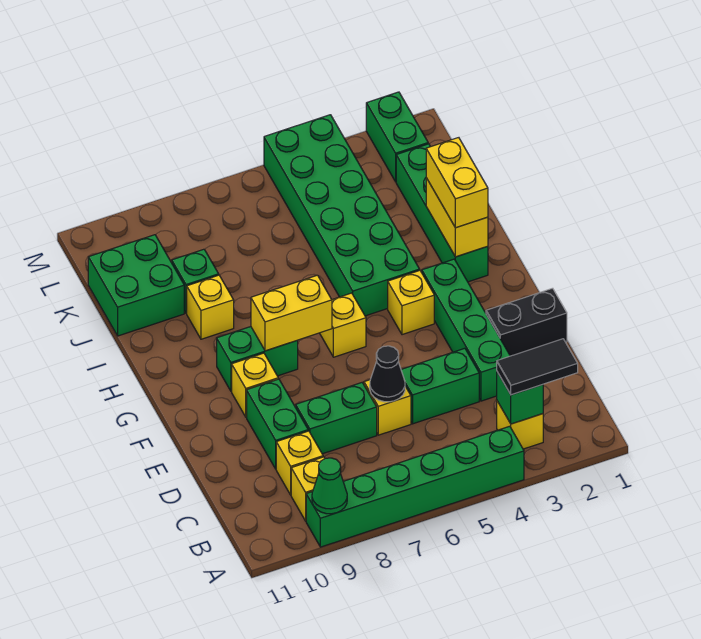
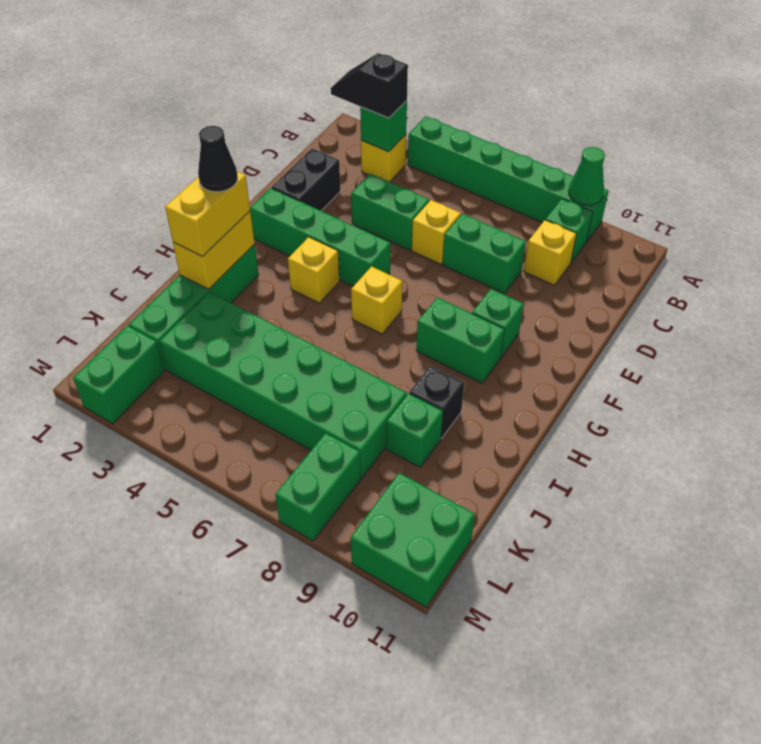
black 1x2 tile [497,339,578,395] -> black 1x2 slope [331,53,408,118]
yellow 1x1 brick [291,457,325,521] -> green 1x1 brick [546,199,593,263]
green 1x4 brick [422,259,510,401] -> green 1x4 brick turned to [250,188,390,286]
black 1x1 cone [370,346,405,402] -> black 1x1 cone moved to [198,126,238,192]
green 1x2 brick [247,379,308,469] -> green 1x2 brick moved to [275,433,361,541]
black 1x2 brick [486,288,567,356] -> black 1x2 brick turned to [272,148,341,211]
yellow 1x1 brick [232,353,278,417] -> green 1x1 brick [472,289,524,357]
yellow 1x2 brick [251,275,332,351] -> none
green 2x6 brick [264,115,420,316] -> green 2x6 brick turned to [160,292,407,478]
yellow 1x1 brick [187,275,234,339] -> black 1x1 brick [409,366,464,438]
green 2x2 brick [88,235,184,336] -> green 2x2 brick moved to [351,473,475,607]

